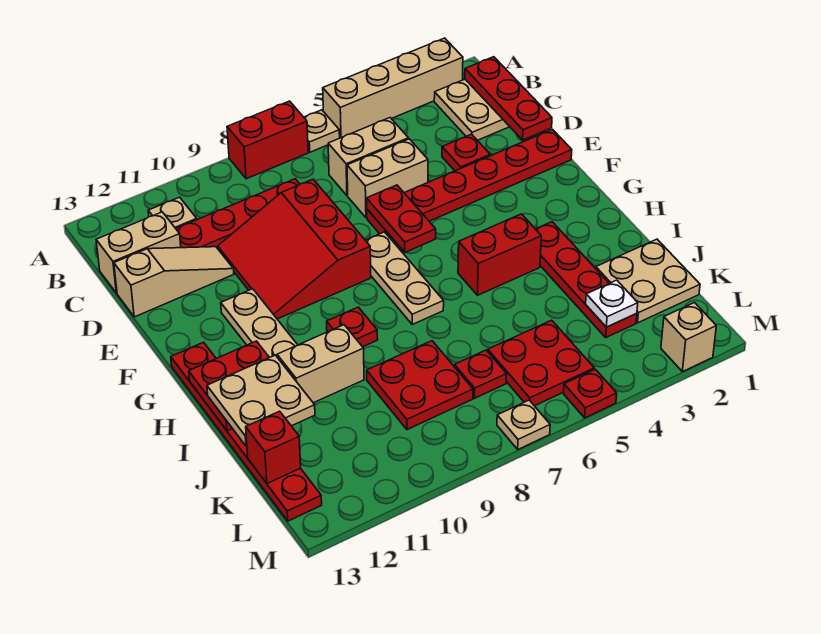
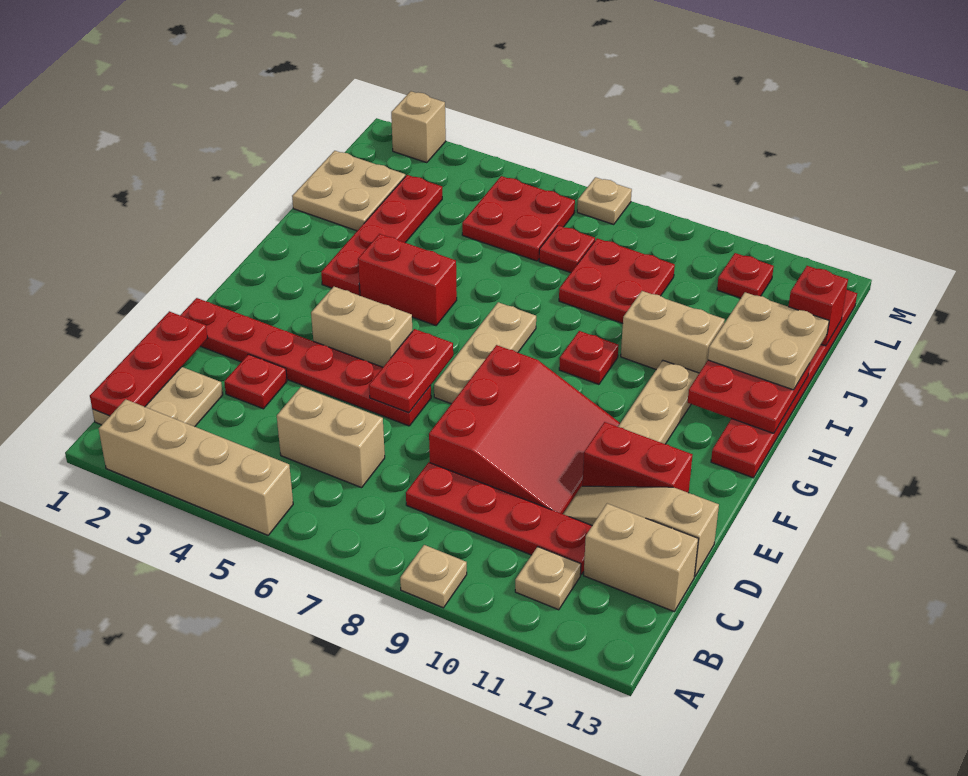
tan 1x1 plate [304,110,340,152] -> tan 1x1 plate moved to [400,545,467,608]
red 1x2 brick [227,101,308,179] -> red 1x2 brick moved to [582,422,693,493]
tan 1x2 brick [347,139,428,218] -> tan 1x2 brick moved to [311,287,412,367]
white 1x1 plate [586,280,638,327] -> none
red 1x1 plate [564,369,617,418] -> red 1x1 plate moved to [717,253,774,298]

